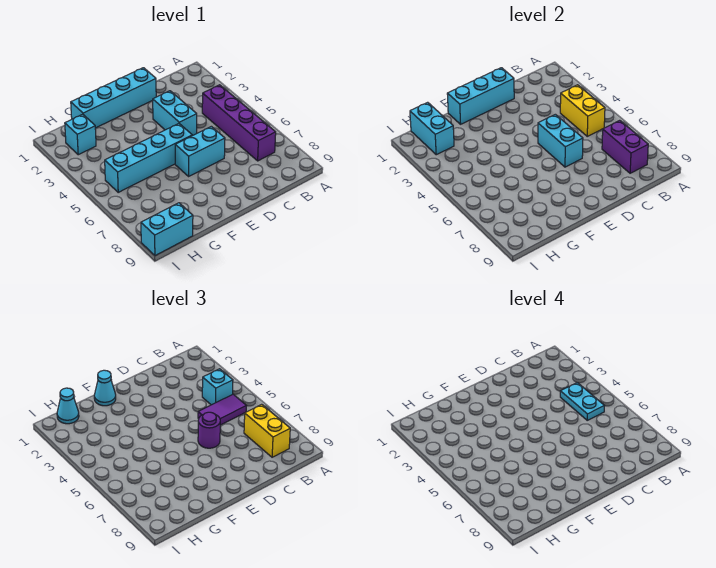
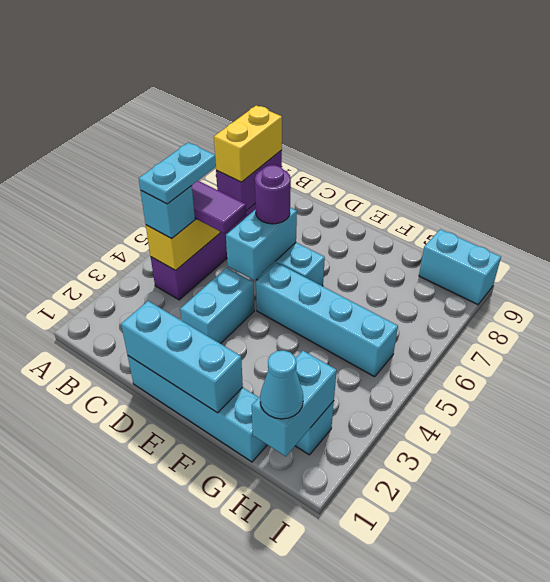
cyan 1x1 cone [94,370,116,406] -> none

